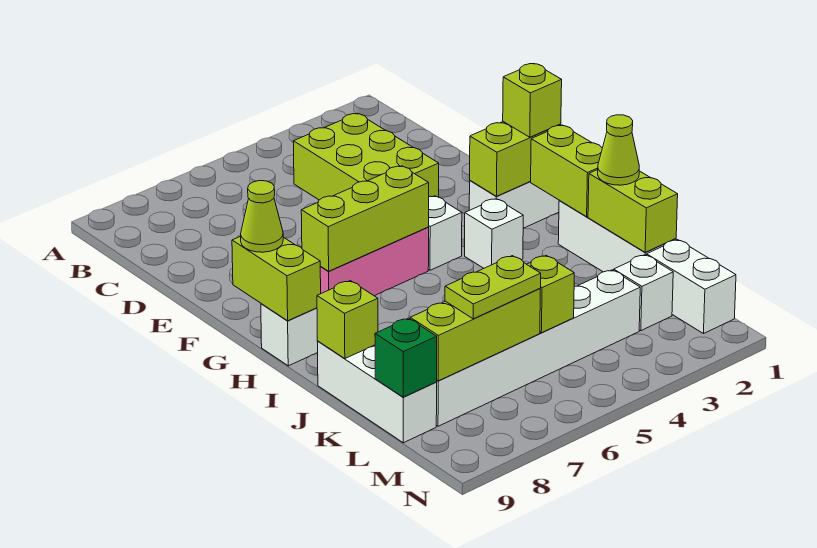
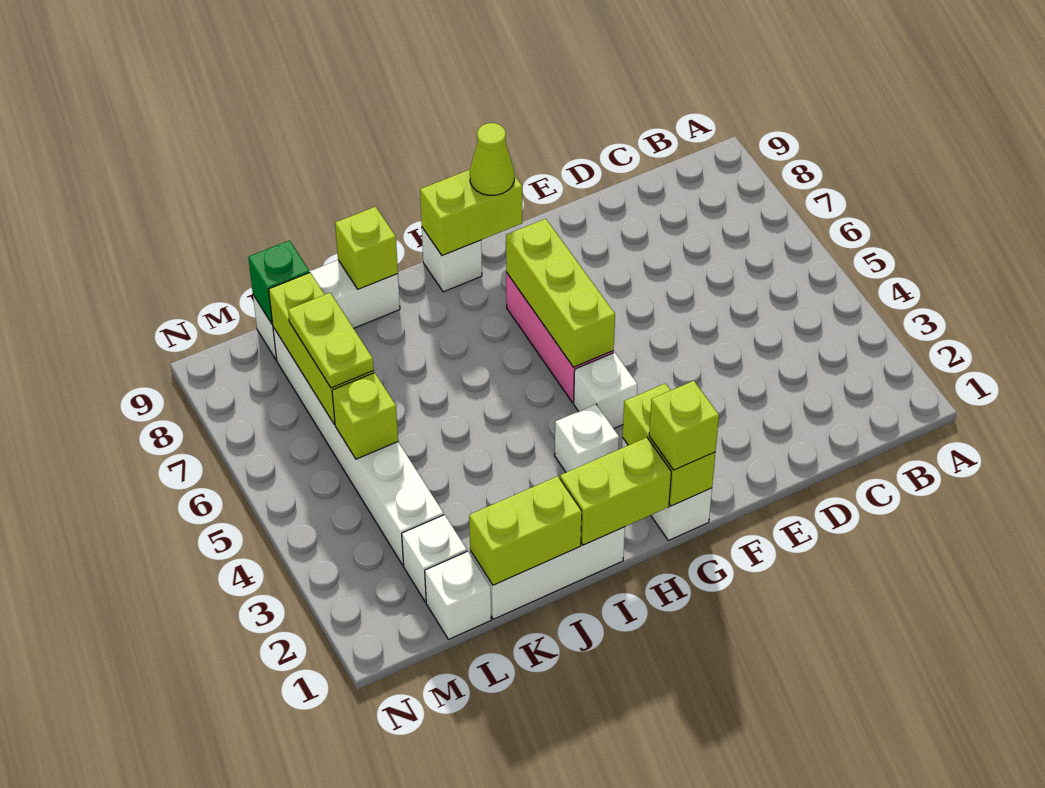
lime 2x3 brick [293,113,439,200] -> none
lime 1x1 cone [598,115,639,185] -> none
white 1x2 brick [647,240,736,334] -> white 1x1 brick [425,551,491,639]

